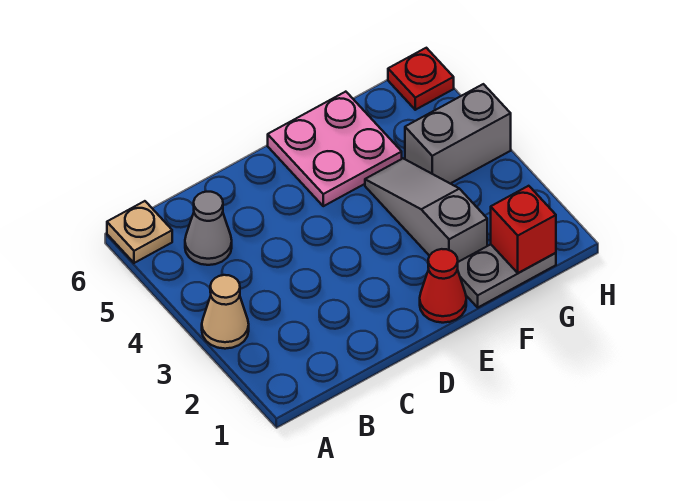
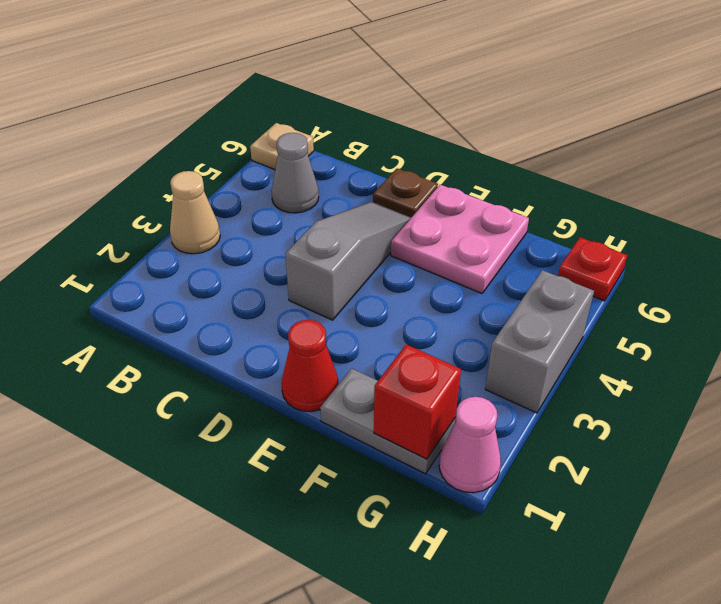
none -> brown 1x1 plate [373,168,438,217]
grey 1x3 slope [365,159,487,262] -> grey 1x3 slope moved to [285,202,411,320]
grey 1x2 brick [405,84,511,184] -> grey 1x2 brick turned to [485,270,594,413]
none -> pink 1x1 cone [439,397,501,493]

